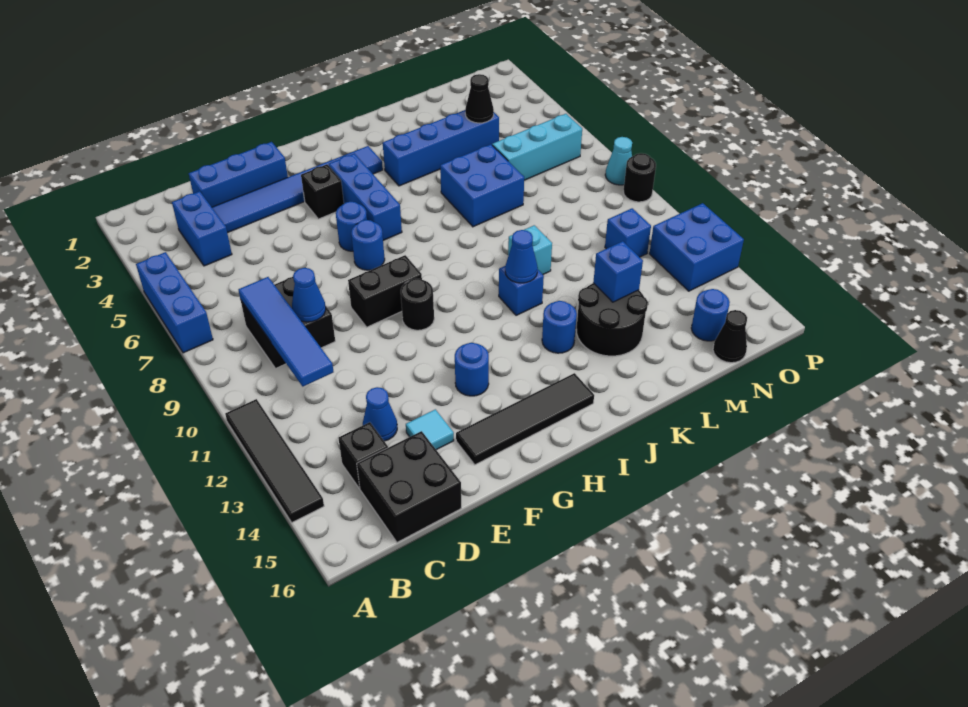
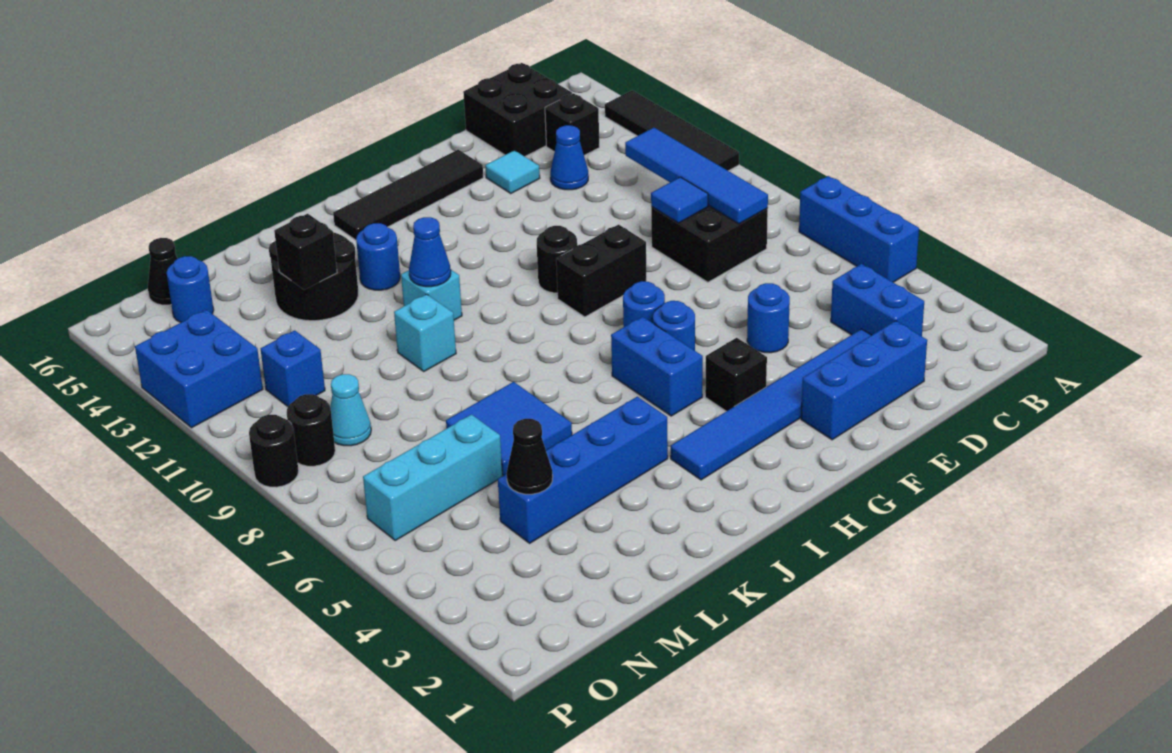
blue 1x1 cone [292,268,326,322] -> blue 1x1 tile [651,177,708,223]
blue 1x1 round brick [455,343,489,396] -> blue 1x1 round brick moved to [747,283,790,353]
blue 1x3 brick [329,154,402,240] -> blue 1x2 brick [611,317,703,416]
blue 1x1 brick [499,266,544,315] -> cyan 1x1 brick [401,270,462,320]
blue 2x2 brick [440,144,524,227] -> blue 2x2 tile [446,382,572,476]
blue 1x1 brick [593,241,643,302] -> black 1x1 brick [274,214,337,290]
none -> black 1x1 round brick [287,394,335,466]
cyan 1x1 cone [605,137,632,185] -> cyan 1x1 cone moved to [330,374,371,446]

